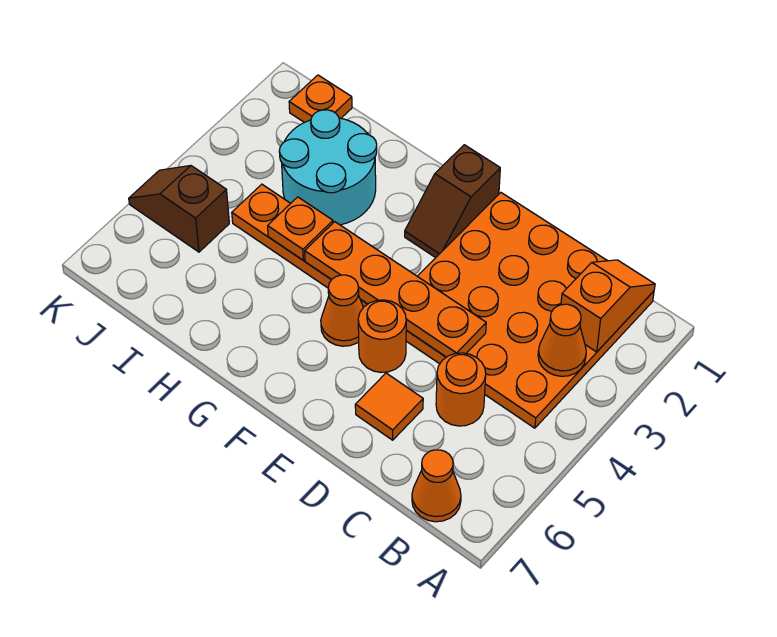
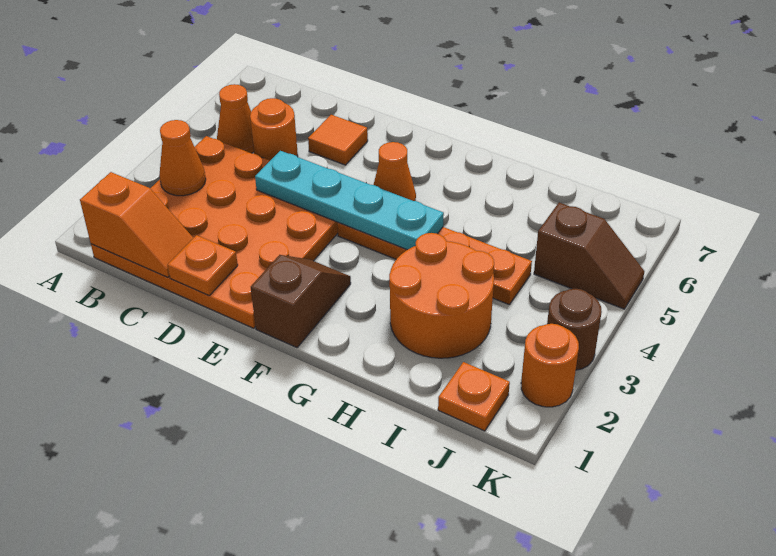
orange 1x2 slope [561,260,655,352] -> orange 1x2 slope turned to [80,172,193,277]
orange 1x1 cone [412,450,461,522] -> orange 1x1 cone moved to [217,84,254,153]
orange 1x4 plate [305,222,486,357] -> cyan 1x4 plate [255,151,444,250]
orange 1x1 round brick [358,300,407,372] -> orange 1x1 round brick moved to [521,324,579,407]
cyan 2x2 round brick [279,110,377,225] -> orange 2x2 round brick [389,233,494,358]
orange 1x1 plate [268,197,333,260] -> orange 1x1 plate moved to [168,235,238,296]
none -> brown 1x1 round brick [547,289,602,370]

